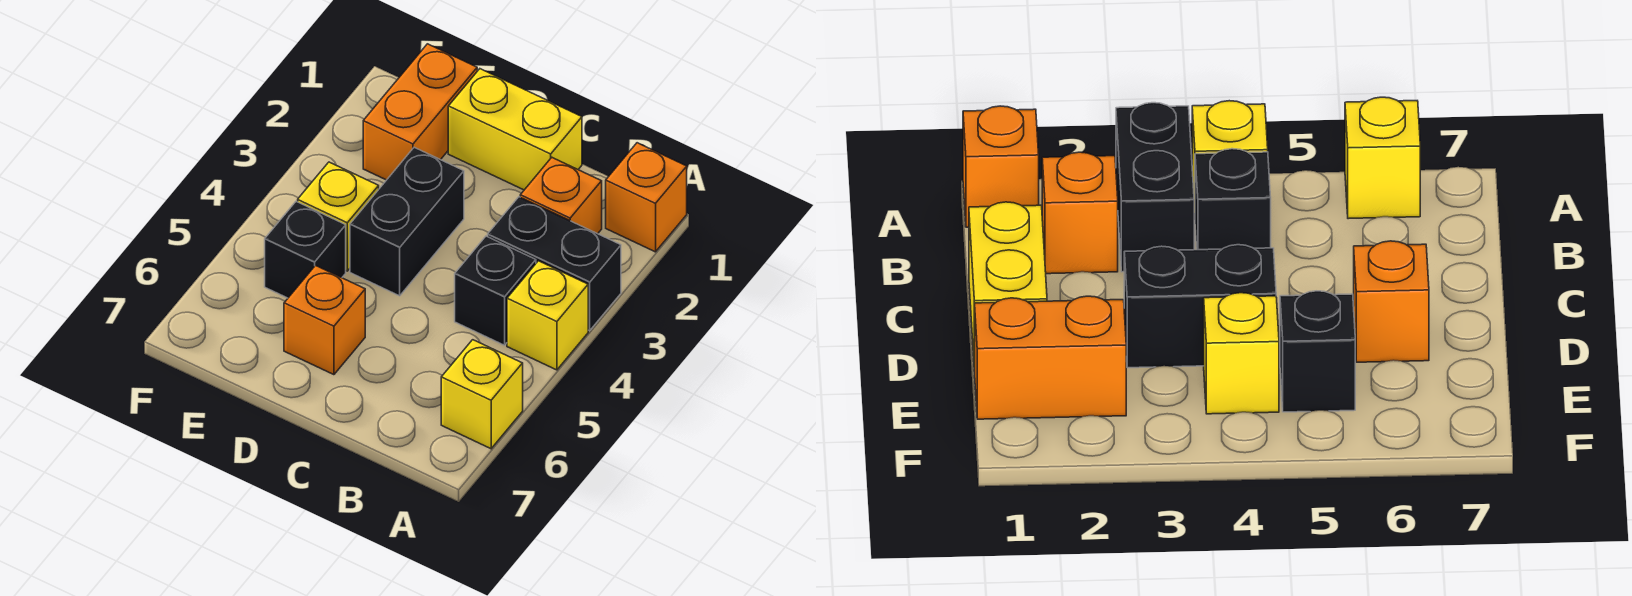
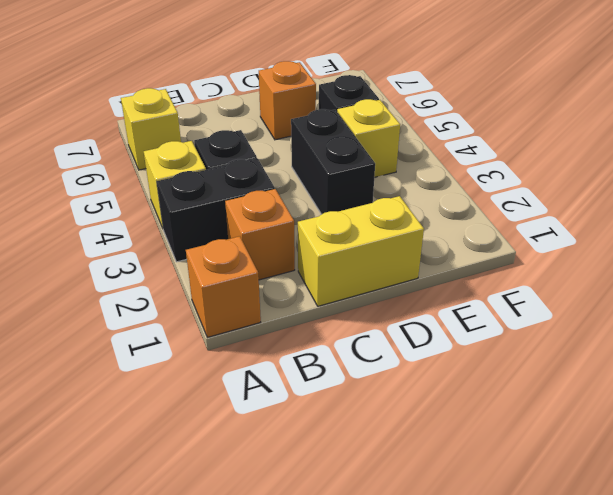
orange 1x2 brick [363,44,477,180] -> none

